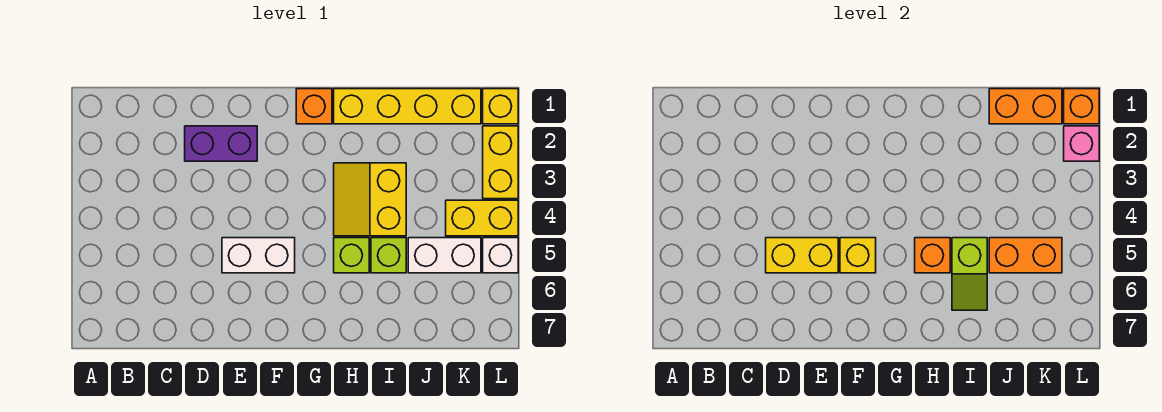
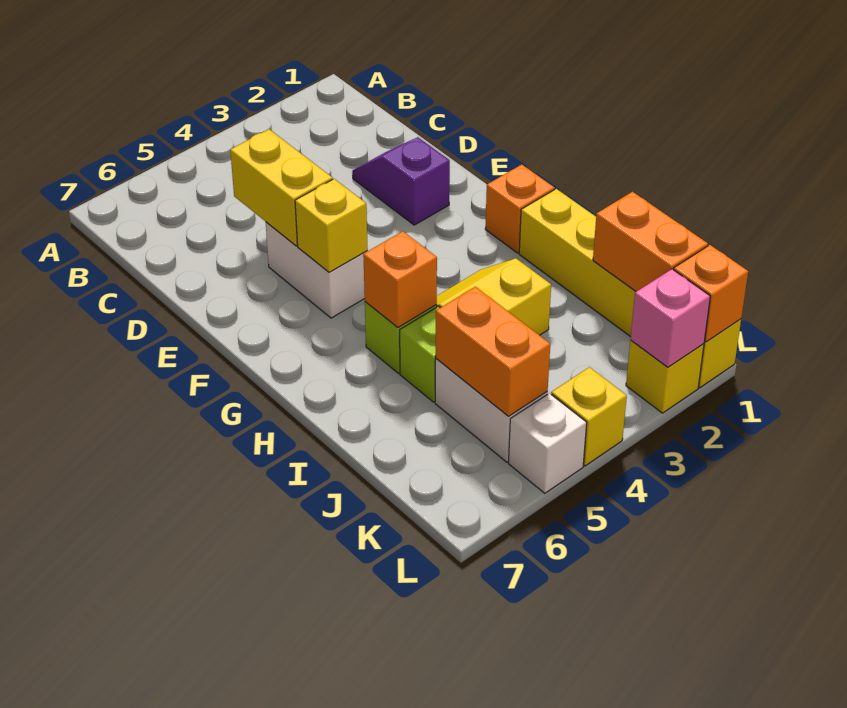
purple 1x2 brick [185,126,257,161] -> purple 1x2 slope [352,137,450,225]
lime 1x2 slope [952,238,987,310] -> none
yellow 1x2 brick [446,200,518,236] -> yellow 1x1 brick [551,367,627,466]
yellow 1x2 brick [483,126,518,199] -> yellow 1x1 brick [626,341,704,413]

